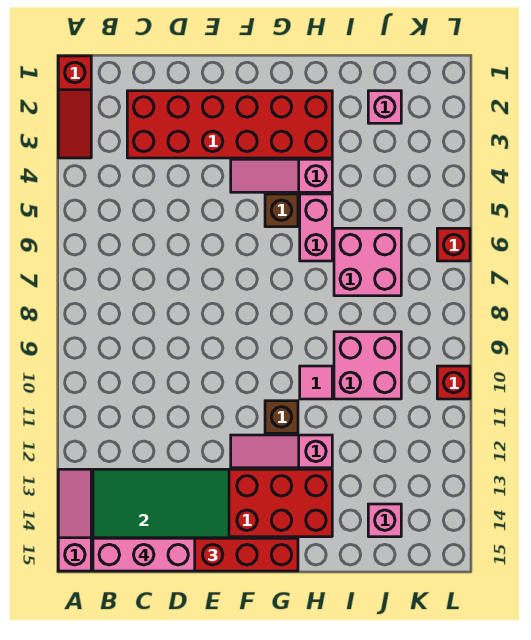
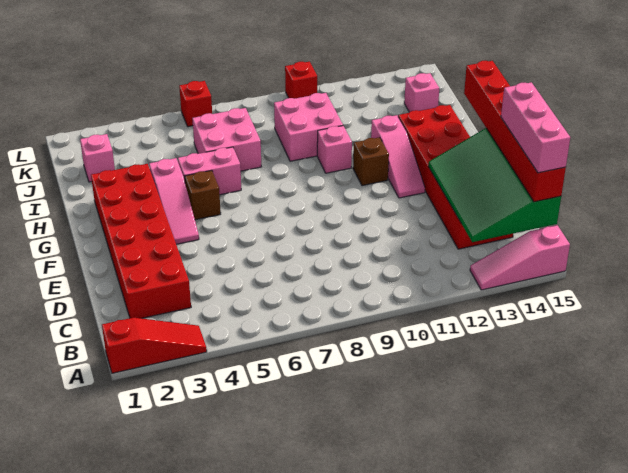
pink 1x1 tile [300,366,332,399] -> pink 1x1 brick [317,126,352,173]

